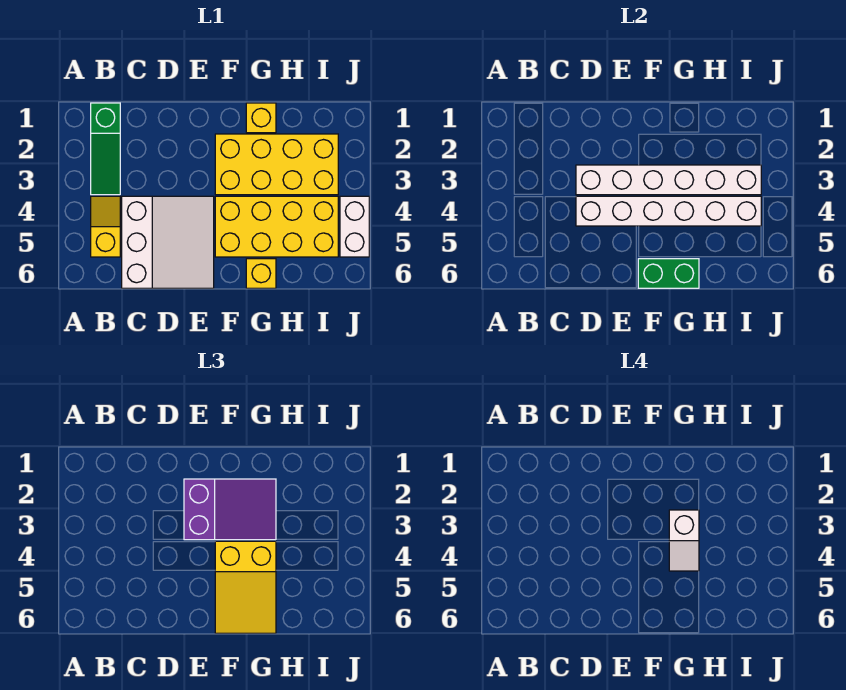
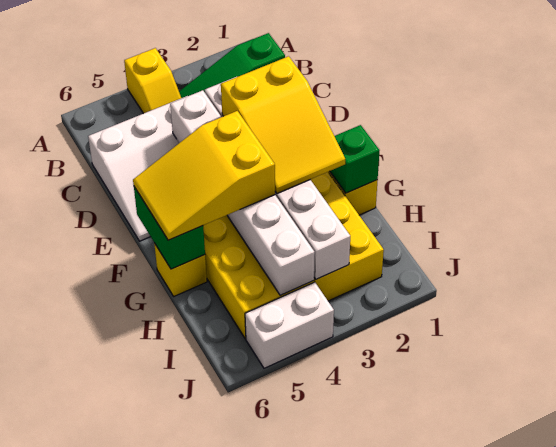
yellow 1x2 slope [91,196,120,257] -> yellow 1x2 slope turned to [124,48,181,113]
purple 2x3 slope [184,479,276,540] -> yellow 2x3 slope [221,56,345,193]
none -> green 1x1 brick [330,125,380,193]
white 1x2 slope [669,510,699,571] -> none

